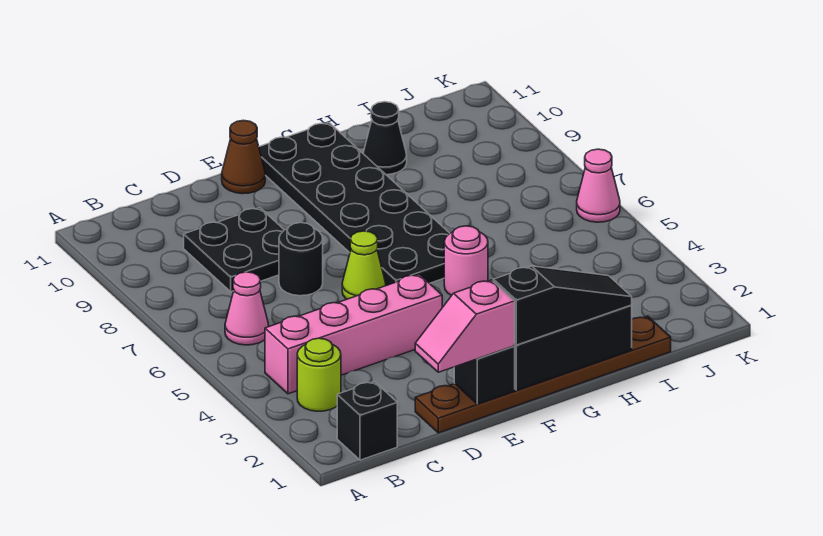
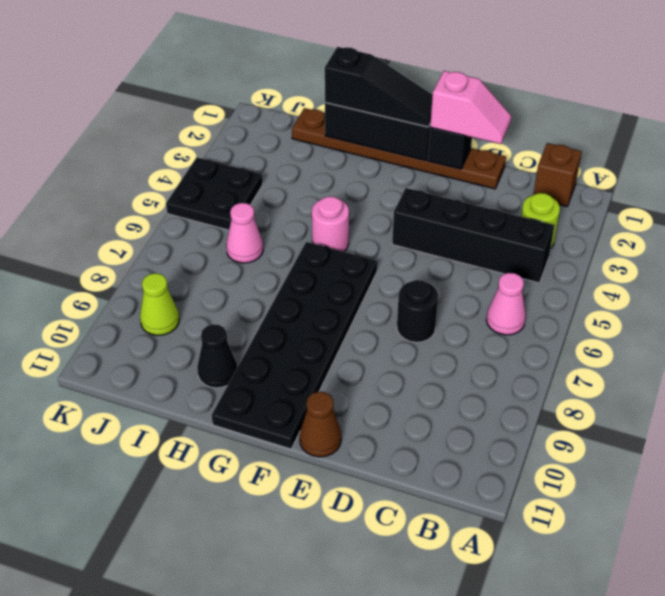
black 1x1 brick [337,381,397,460] -> brown 1x1 brick [534,143,582,206]
pink 1x4 brick [265,274,442,394] -> black 1x4 brick [392,188,555,283]
black 2x2 plate [184,208,284,292] -> black 2x2 plate moved to [166,157,263,230]
lime 1x1 cone [342,231,386,299] -> lime 1x1 cone moved to [140,273,179,335]
black 1x3 slope [493,266,632,345] -> black 1x3 slope turned to [325,47,433,127]
pink 1x1 cone [577,149,620,222] -> pink 1x1 cone moved to [226,203,263,263]

